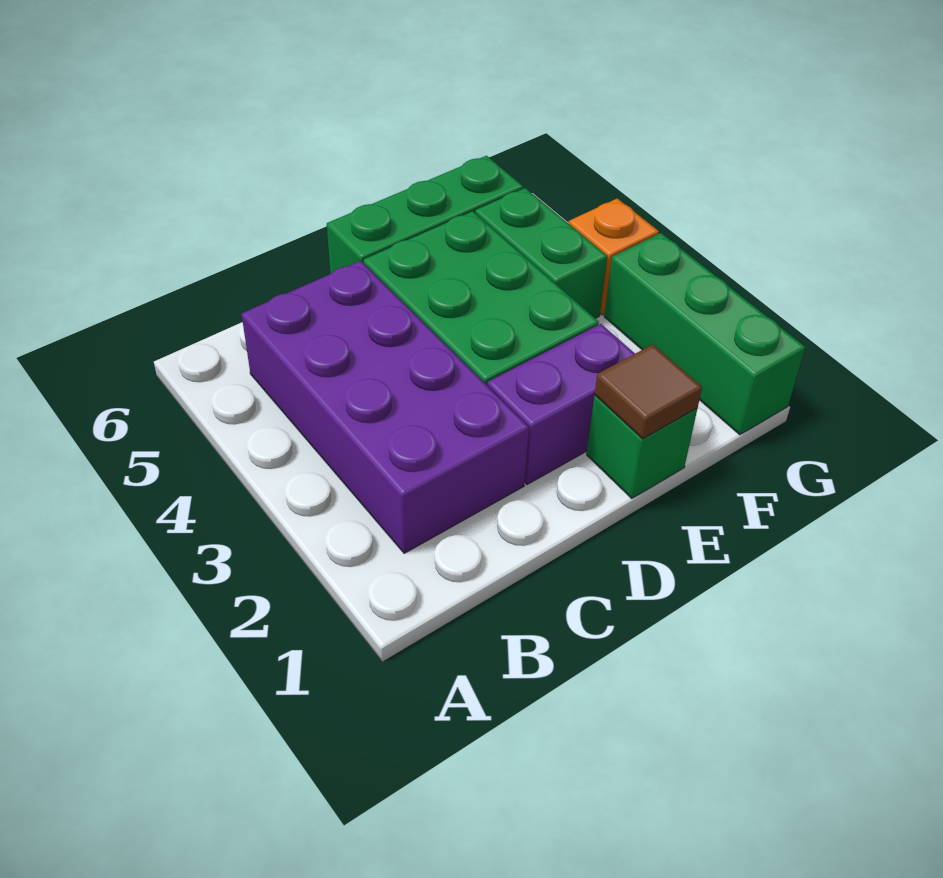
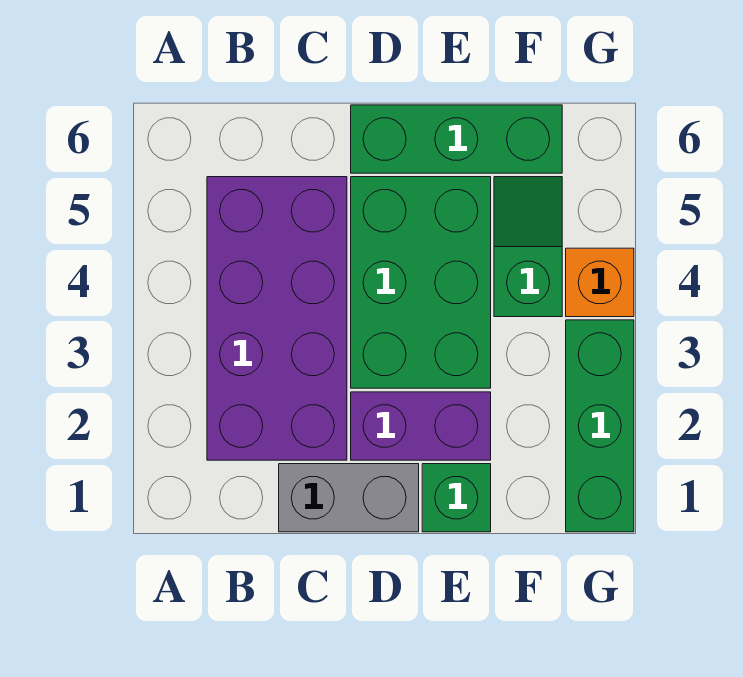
none -> grey 1x2 brick [279,464,419,532]
brown 1x1 tile [595,344,702,439] -> none
green 1x2 brick [475,188,607,319] -> green 1x2 slope [494,177,562,317]

